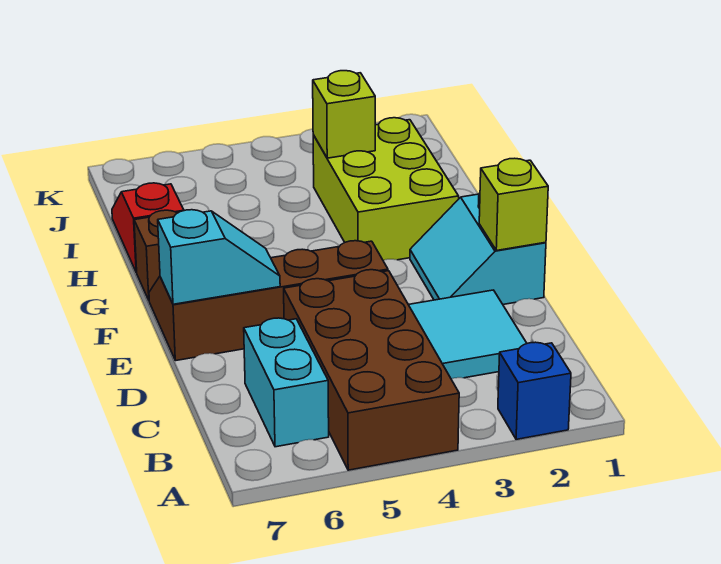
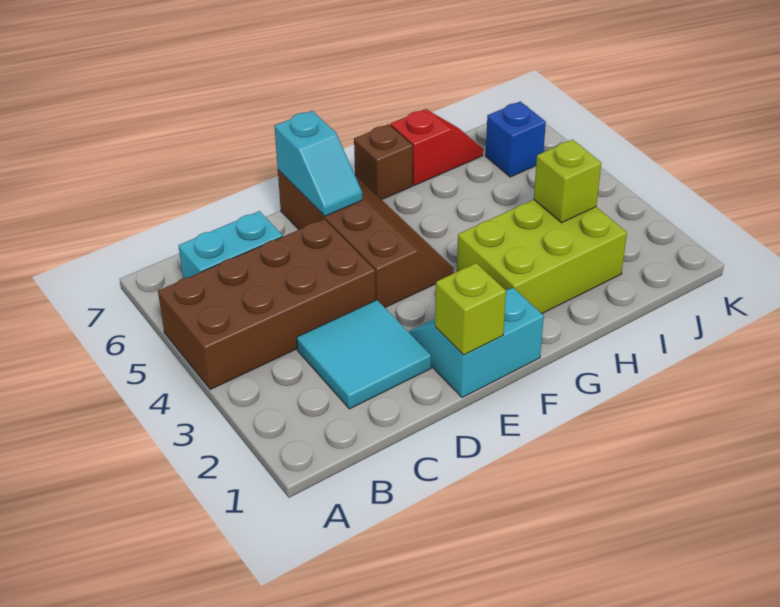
blue 1x1 brick [498,342,571,439] -> blue 1x1 brick moved to [486,101,546,177]

